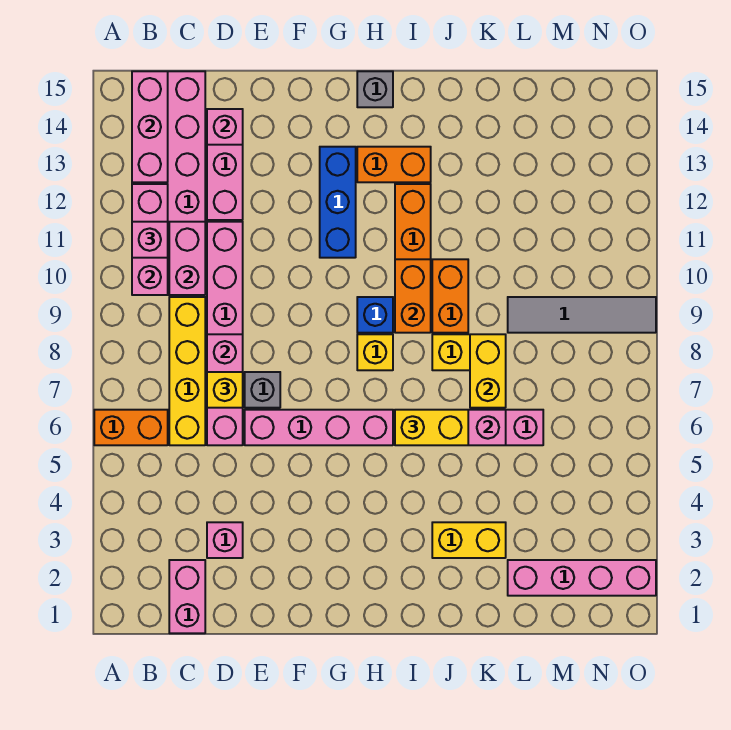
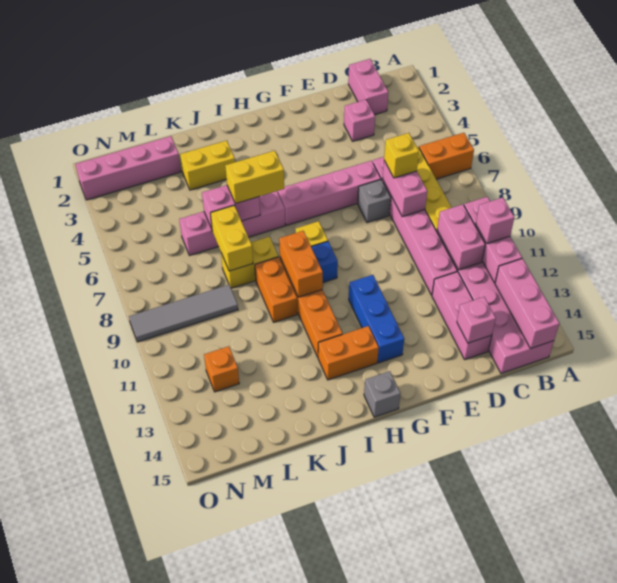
none -> orange 1x1 brick [204,346,239,392]

